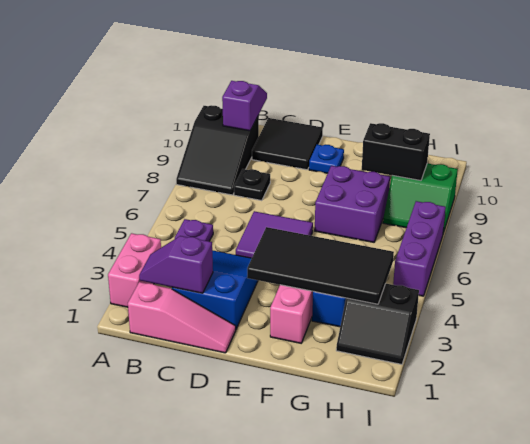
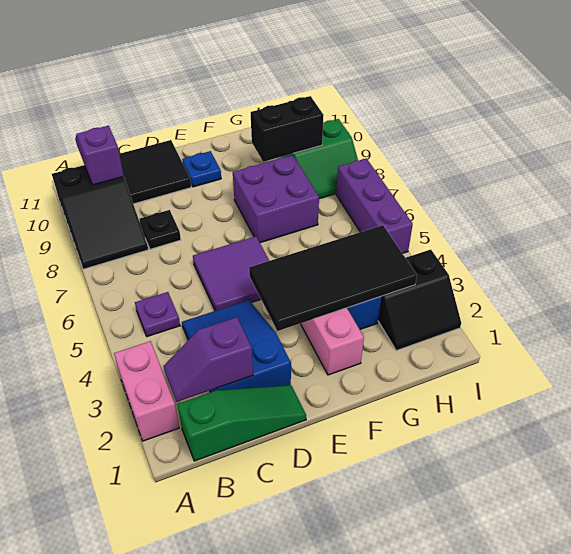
pink 1x3 slope [128,282,236,353] -> green 1x3 slope [177,385,306,461]

